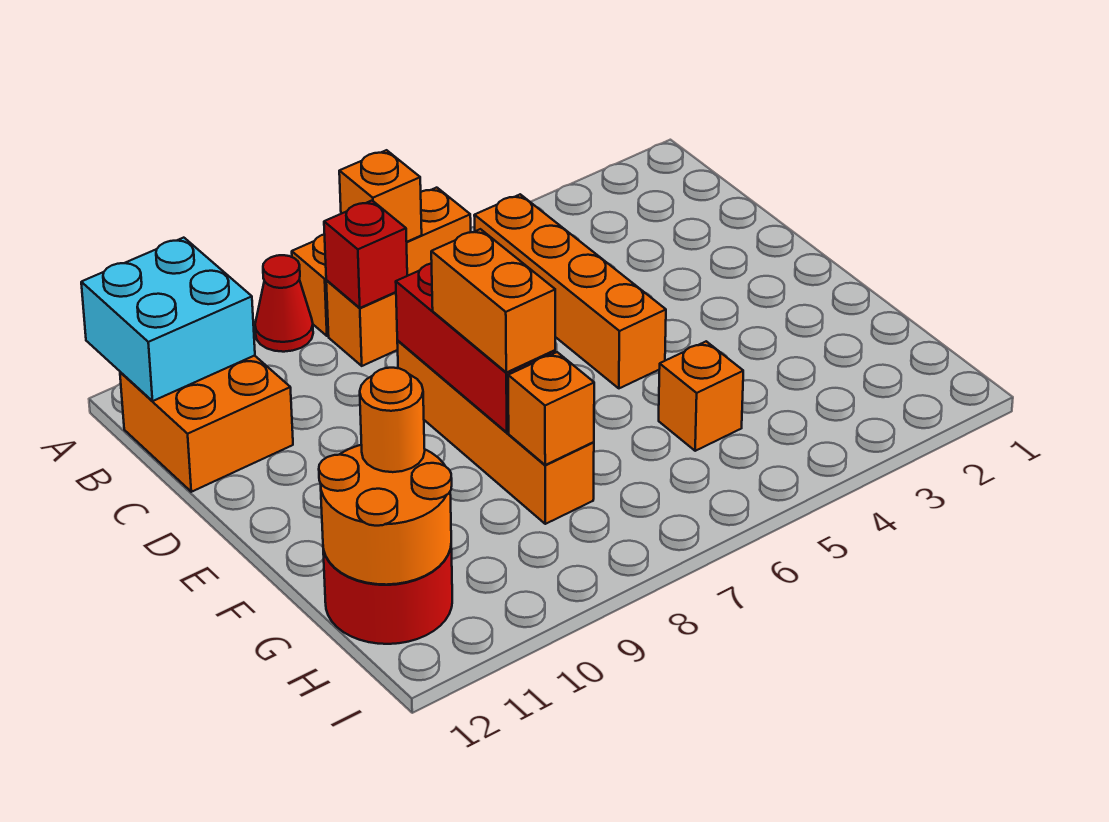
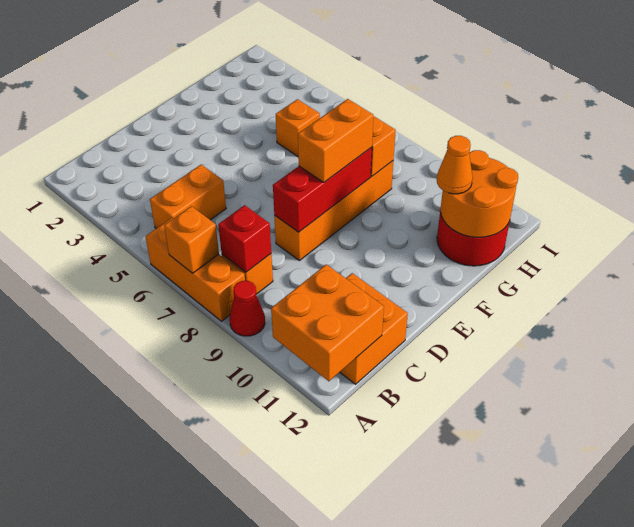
cyan 2x2 brick [81,238,255,401] -> orange 2x2 brick [271,264,384,381]
orange 1x4 brick [474,194,666,388] -> orange 1x2 brick [150,165,226,228]
orange 1x1 round brick [360,368,425,472] -> orange 1x1 cone [437,136,473,194]

